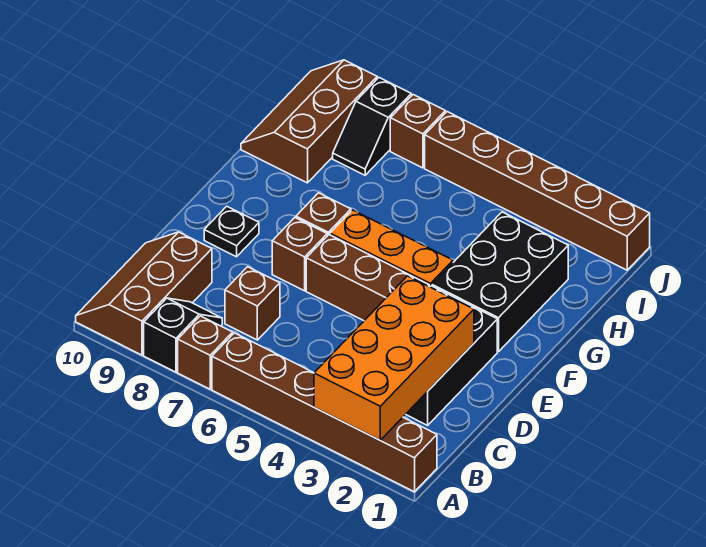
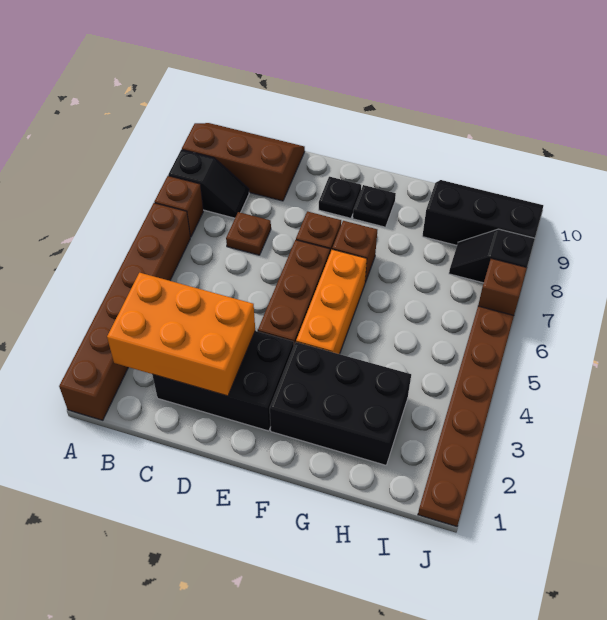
orange 2x4 brick [314,276,474,440] -> orange 2x3 brick [107,273,255,396]
brown 1x1 brick [225,267,280,340] -> brown 1x1 plate [226,212,271,255]
none -> black 1x1 plate [353,185,396,227]
brown 2x3 slope [241,60,377,183] -> black 2x3 slope [422,180,543,245]
brown 1x6 brick [425,112,650,270] -> brown 1x6 plate [418,306,514,526]

